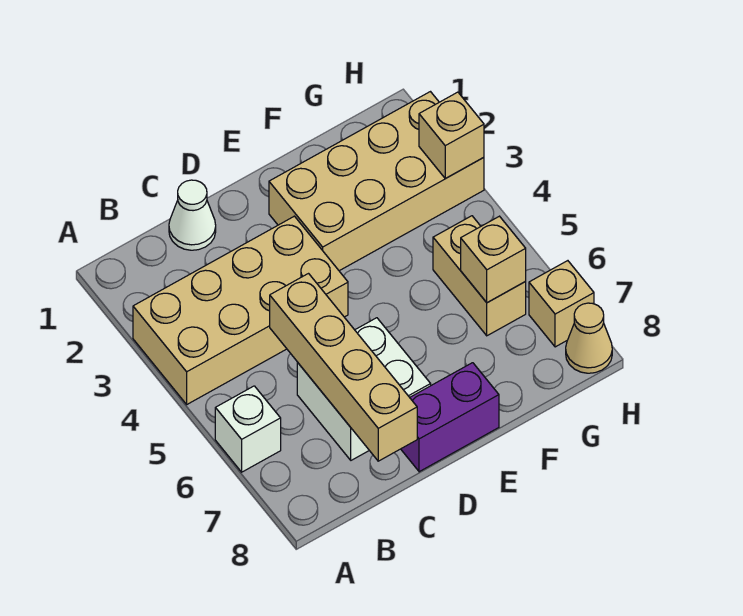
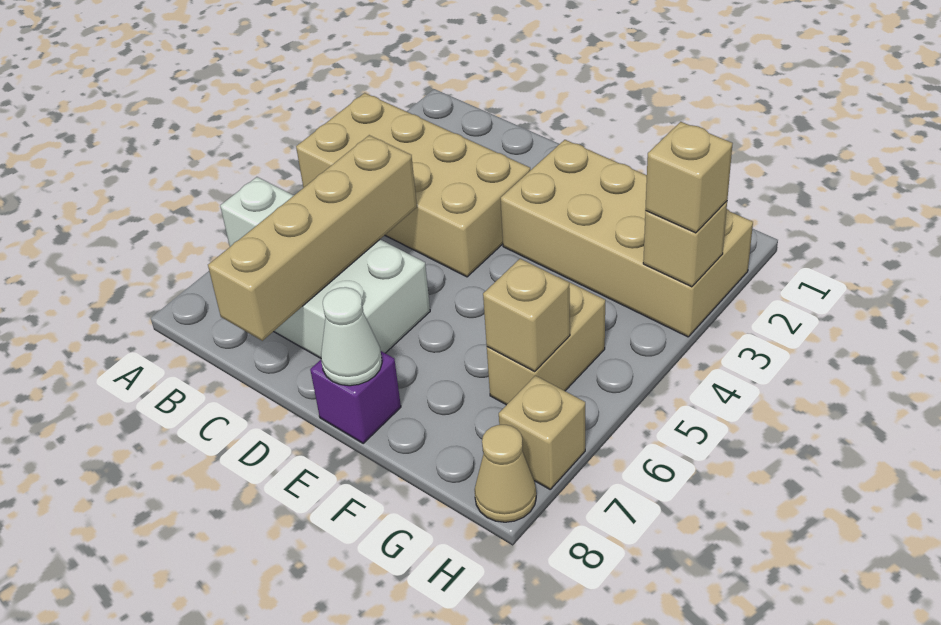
white 1x1 cone [169,180,216,250] -> white 1x1 cone moved to [321,287,382,386]
purple 1x2 brick [401,363,499,472] -> purple 1x1 brick [310,351,401,443]
none -> tan 1x1 brick [645,122,733,233]

